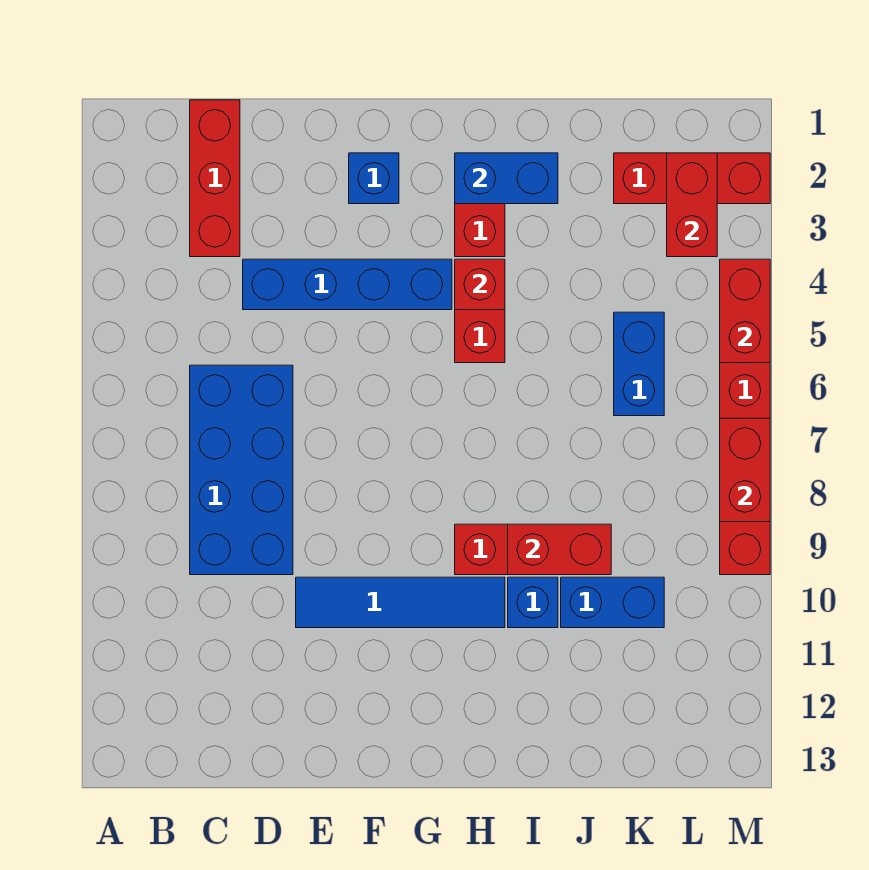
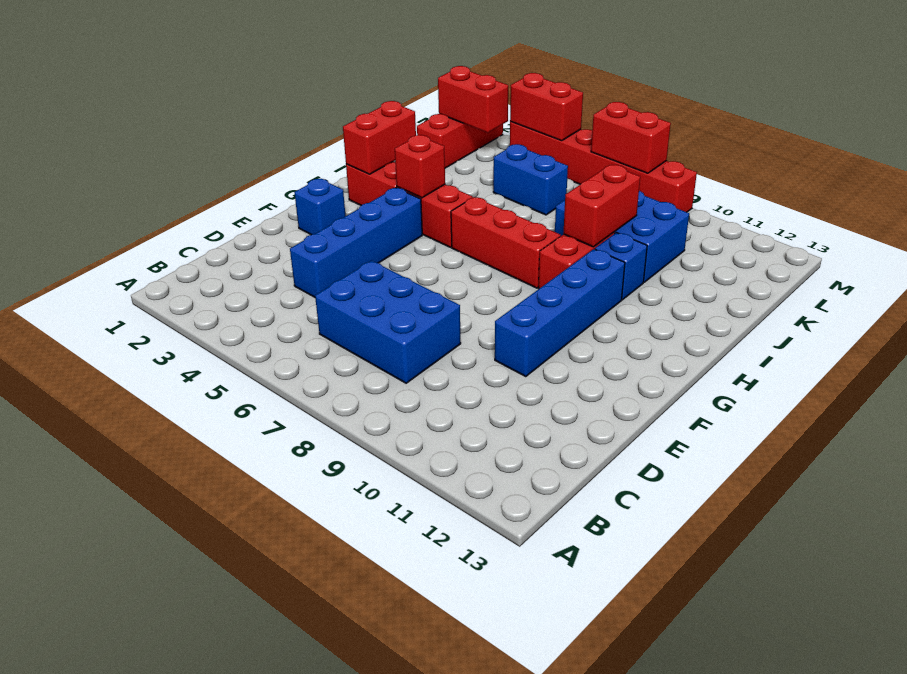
red 1x3 brick [190,100,240,257] -> red 1x3 brick moved to [451,197,561,288]
blue 2x4 brick [190,365,293,575] -> blue 2x3 brick [315,261,461,383]
blue 1x4 tile [296,577,505,628] -> blue 1x4 brick [495,249,625,377]
blue 1x2 brick [455,153,558,204] -> red 1x2 brick [343,101,416,174]
blue 1x2 brick [561,577,664,628] -> blue 2x3 brick [555,191,689,282]

